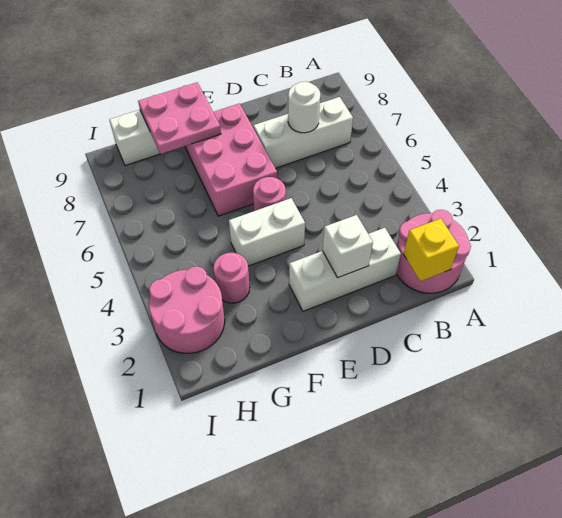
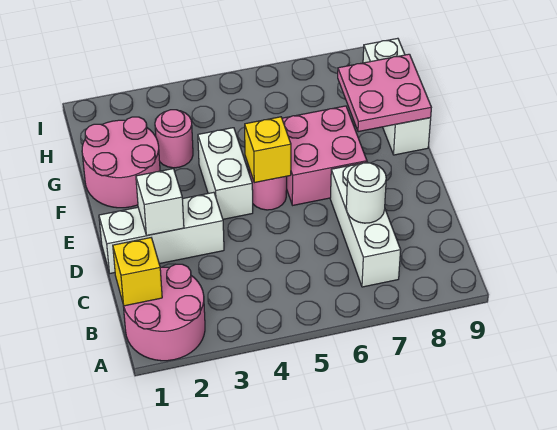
white 1x3 brick [289,228,401,311] -> white 1x3 brick turned to [99,192,224,273]
none -> yellow 1x1 brick [245,117,291,183]
pink 2x3 brick [185,104,277,216] -> pink 2x2 brick [282,106,367,205]
pink 2x2 round brick [149,266,225,353] -> pink 2x2 round brick moved to [82,117,160,208]

